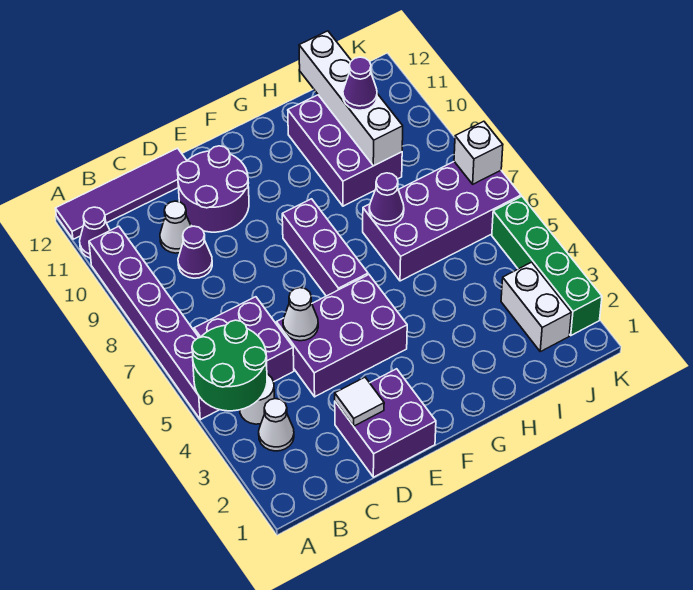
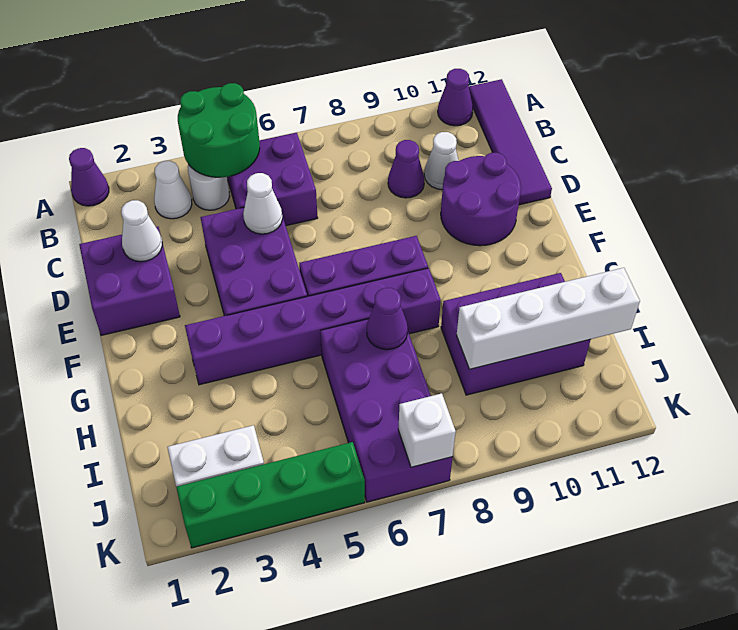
purple 1x6 brick [89,226,219,420] -> purple 1x6 brick moved to [185,268,441,385]
white 1x1 tile [335,377,384,426] -> white 1x1 cone [121,200,162,262]
purple 1x1 cone [343,57,377,110] -> purple 1x1 cone moved to [69,148,109,206]

